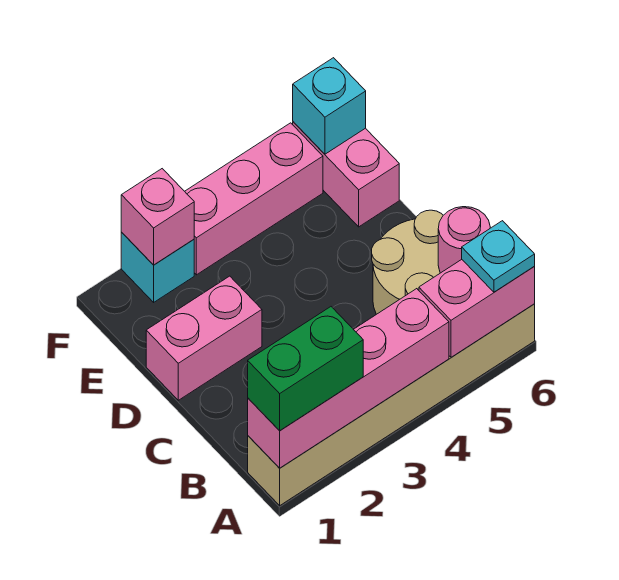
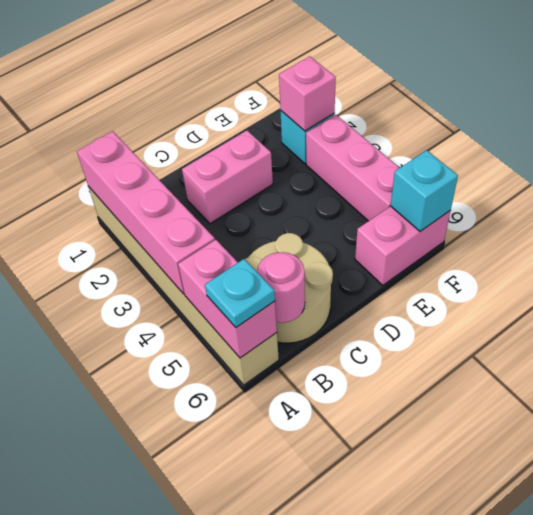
green 1x2 brick [248,307,363,431] -> none
pink 1x2 brick [146,276,262,400] -> pink 1x2 brick turned to [182,130,273,224]

